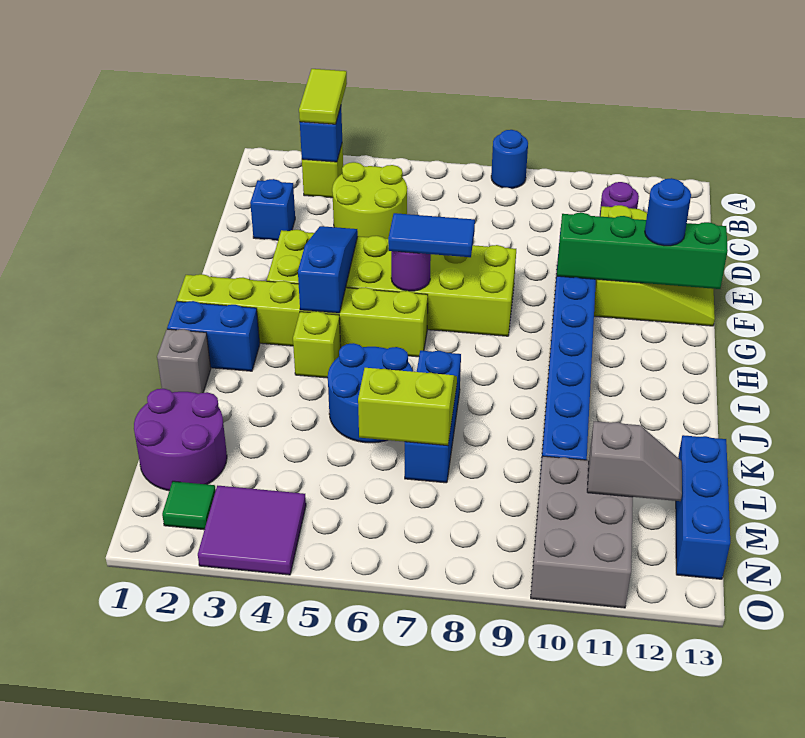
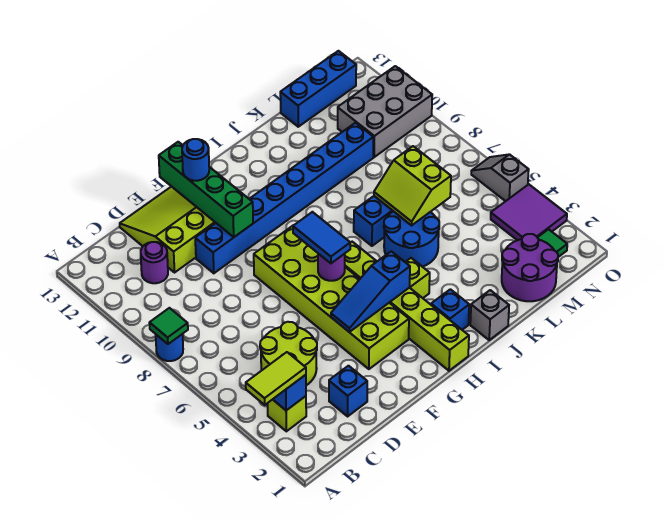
none -> green 1x1 tile [150,308,188,344]
blue 1x2 brick [167,301,260,371] -> blue 1x1 brick [431,289,469,330]
grey 1x2 slope [587,421,682,501] -> grey 1x2 slope moved to [471,154,529,201]

